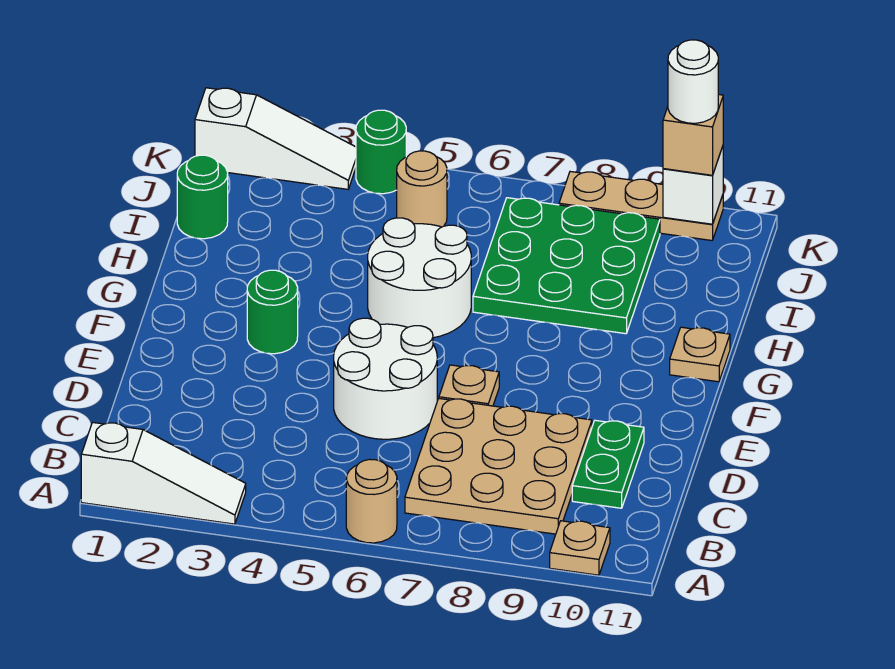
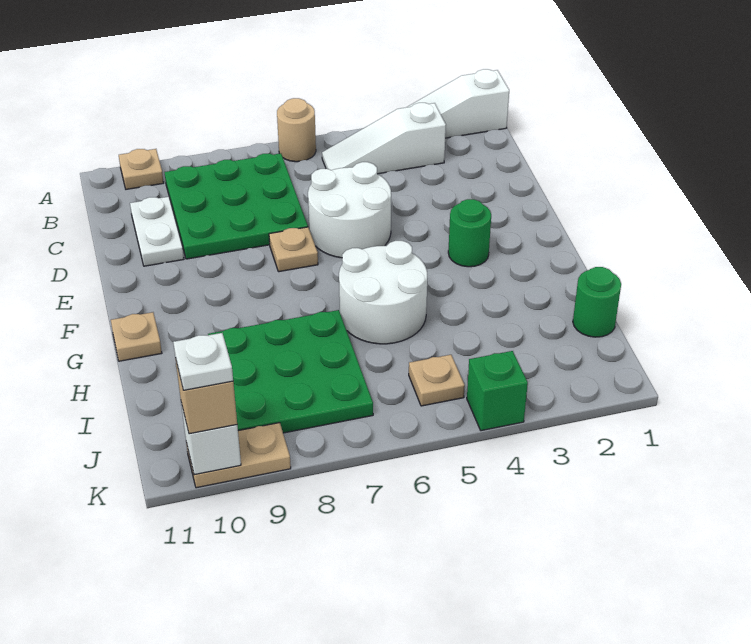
tan 3x3 plate [405,399,592,534] -> green 3x3 plate [165,153,308,259]
green 1x2 plate [572,420,644,508] -> white 1x2 plate [130,197,184,266]
tan 1x1 round brick [397,151,447,227] -> tan 1x1 plate [409,355,465,406]
white 1x3 slope [195,88,356,189] -> white 1x3 slope moved to [322,103,446,174]
green 1x1 round brick [356,110,406,194] -> green 1x1 brick [467,351,528,431]
tan 1x3 plate [559,172,723,240] -> tan 1x2 plate [186,423,291,488]
white 1x1 round brick [668,40,718,123] -> white 1x1 plate [173,333,233,390]

